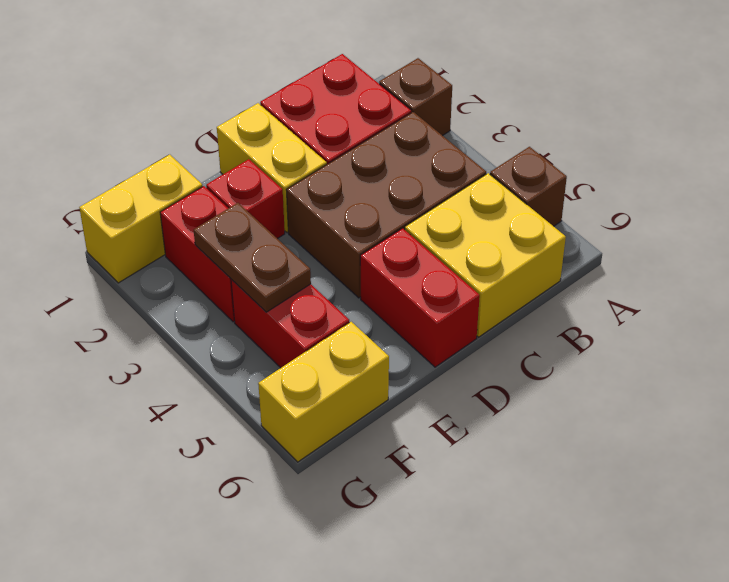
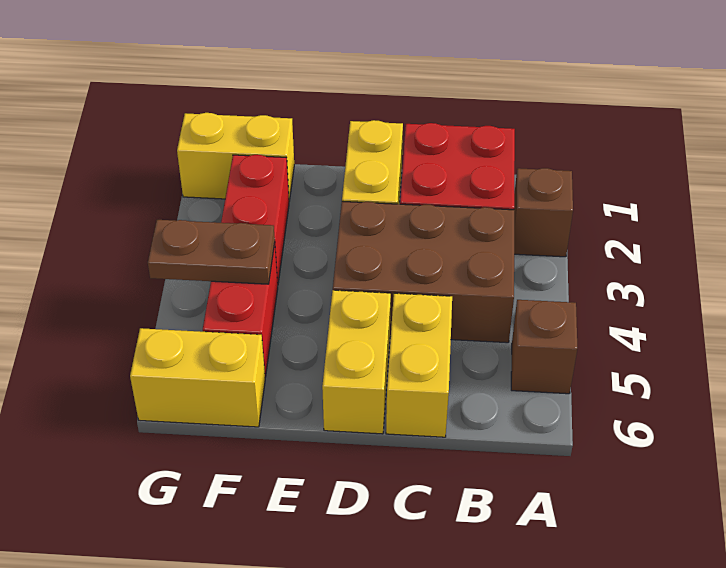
yellow 2x2 brick [405,173,566,337] -> yellow 1x2 brick [386,293,452,437]
red 1x2 brick [360,228,480,367] -> yellow 1x2 brick [322,290,391,434]
red 1x1 brick [206,159,285,239] -> none
brown 1x2 plate [194,203,311,312] -> brown 1x2 plate turned to [148,220,275,284]

